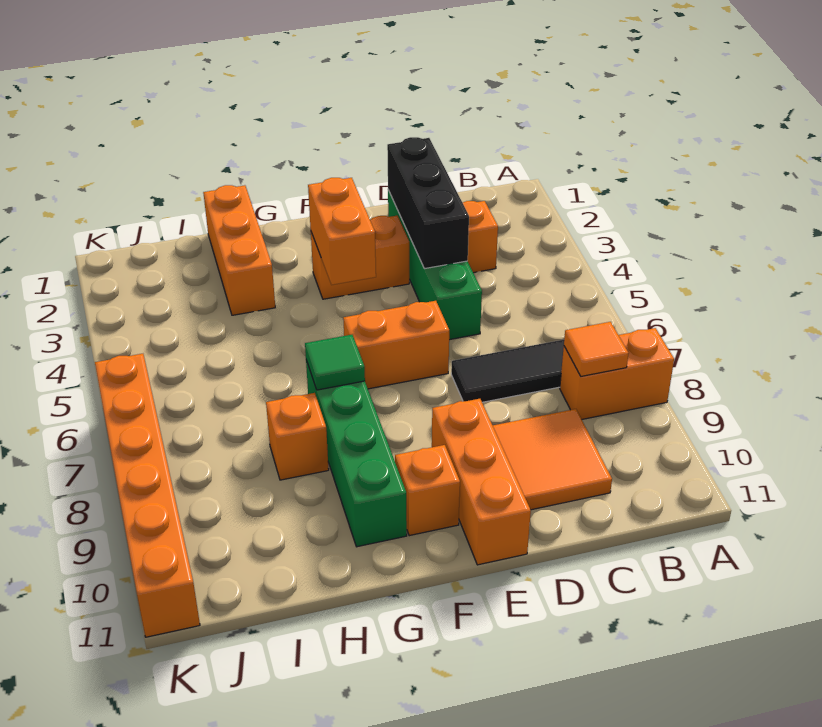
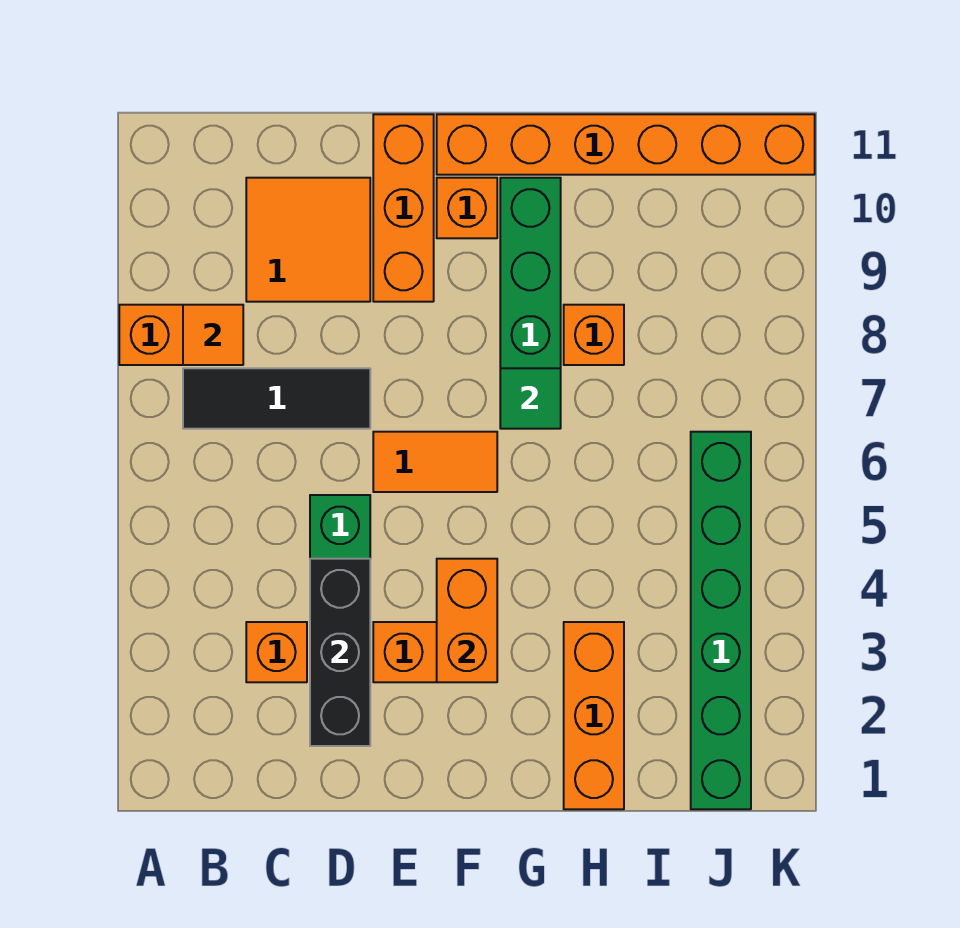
orange 1x2 brick [343,301,449,389] -> orange 1x2 tile [373,432,497,492]
none -> green 1x6 brick [691,432,751,809]
orange 1x6 brick [95,354,200,637] -> orange 1x6 brick turned to [437,114,815,175]

